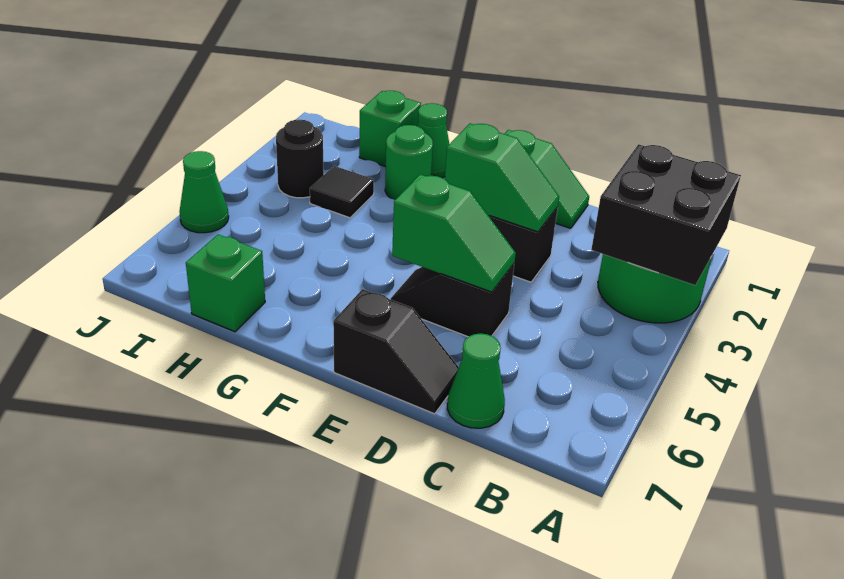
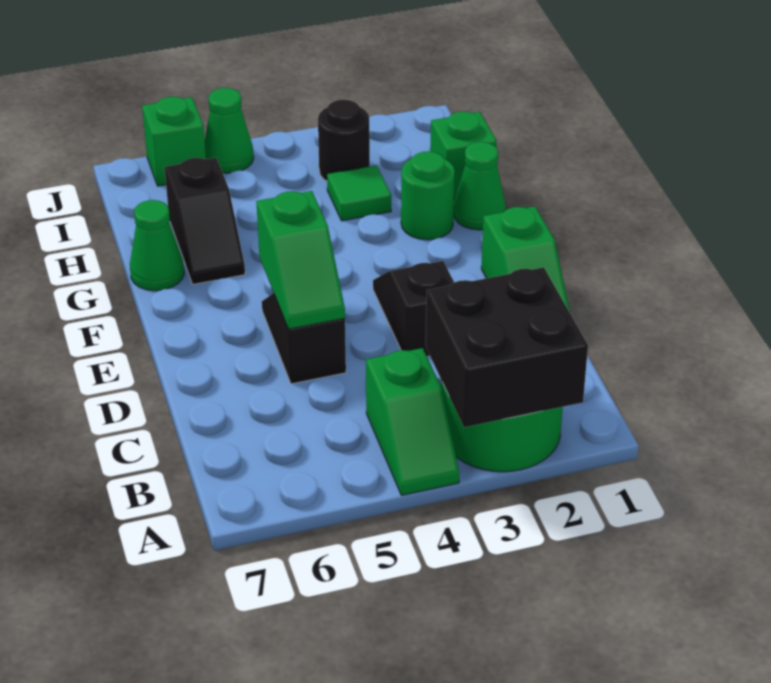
green 1x1 cone [447,333,505,428] -> green 1x1 cone moved to [130,200,184,291]
green 1x2 slope [445,124,559,232] -> green 1x2 slope moved to [366,348,459,496]
black 1x2 slope [333,289,459,414] -> black 1x2 slope moved to [165,158,245,284]
black 1x1 tile [310,166,374,218] -> green 1x1 tile [327,165,391,221]
green 1x1 brick [186,234,265,332] -> green 1x1 brick moved to [142,97,206,186]

